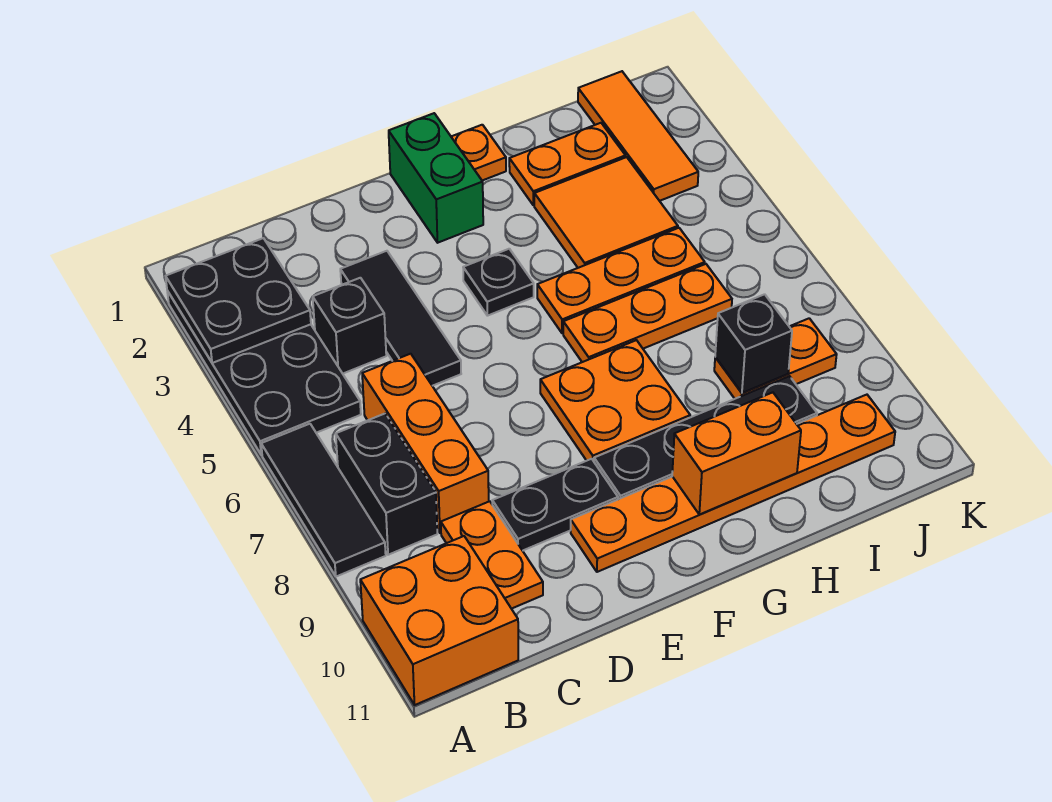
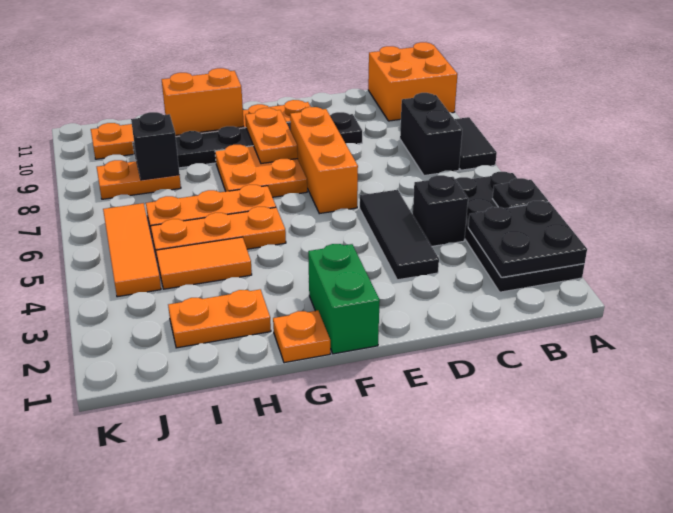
black 1x3 tile [261,424,386,577] -> black 1x2 tile [455,117,497,170]
orange 1x3 brick [362,354,489,533] -> orange 1x3 brick moved to [290,107,358,214]
orange 1x2 plate [441,501,543,609] -> orange 1x2 plate moved to [245,108,298,164]
black 1x1 plate [463,249,534,316] -> black 1x1 plate moved to [493,178,548,208]
orange 2x2 tile [534,157,678,268] -> orange 1x2 tile [156,237,252,289]
orange 1x3 tile [578,71,698,201] -> orange 1x3 tile moved to [103,203,161,297]

